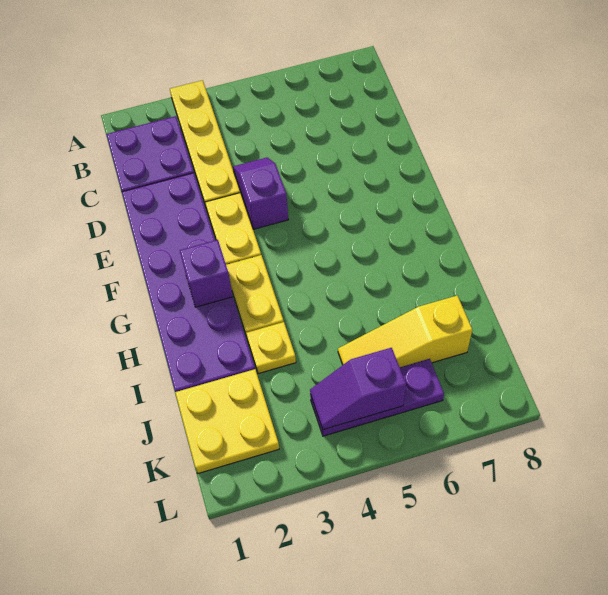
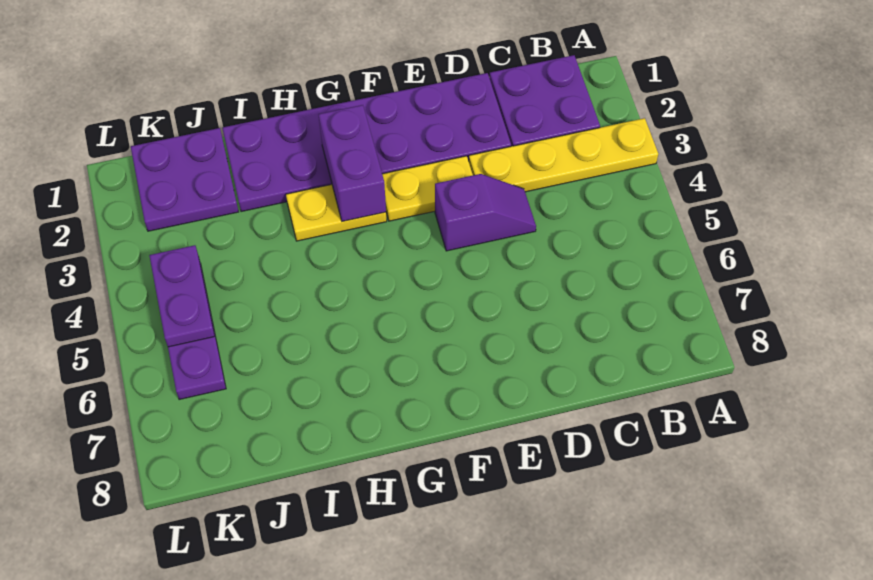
purple 1x1 brick [180,240,233,307] -> purple 1x2 brick [318,105,386,221]
yellow 1x1 plate [246,322,296,374] -> none
yellow 2x2 plate [175,369,279,473] -> purple 2x2 plate [131,128,239,231]
yellow 1x3 slope [338,296,472,367] -> none
purple 1x2 slope [310,348,406,430] -> purple 1x2 plate [149,245,215,347]

